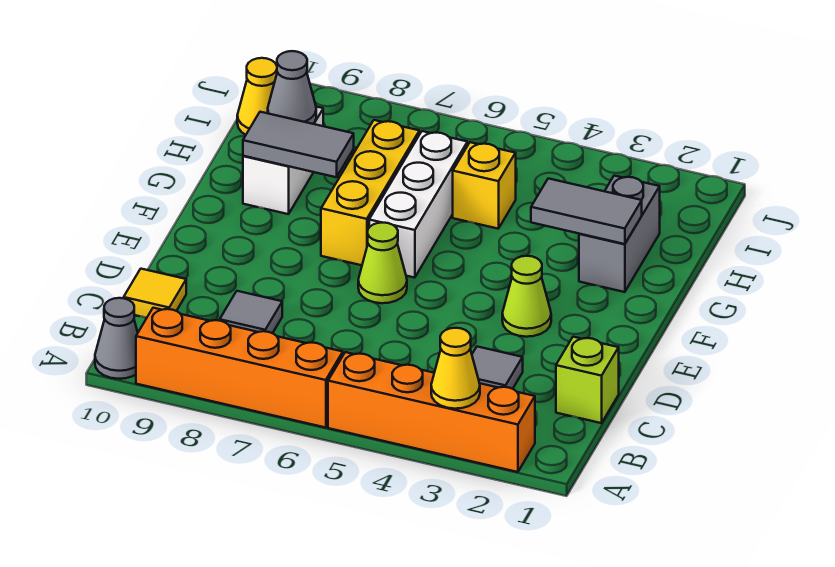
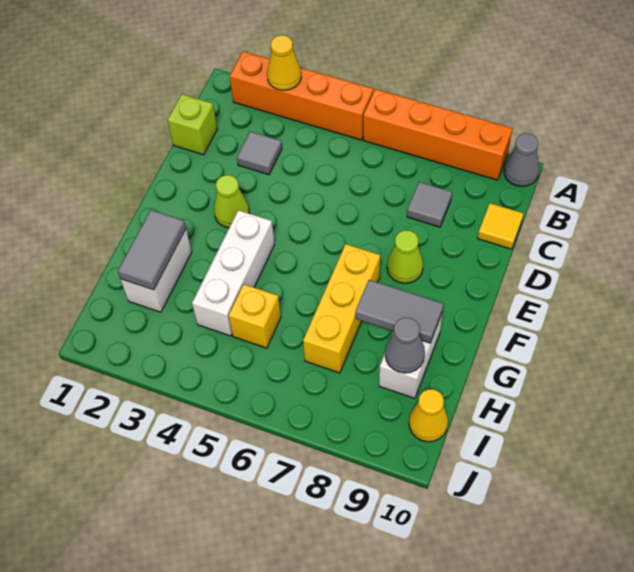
lime 1x1 cone [358,223,407,303] -> lime 1x1 cone moved to [387,230,423,283]
white 1x3 brick [369,131,467,278] -> white 1x3 brick moved to [192,210,275,336]
grey 1x2 brick [579,176,660,292] -> white 1x2 brick [120,229,192,312]
grey 1x2 tile [531,178,642,244] -> grey 1x2 tile turned to [118,210,186,290]

